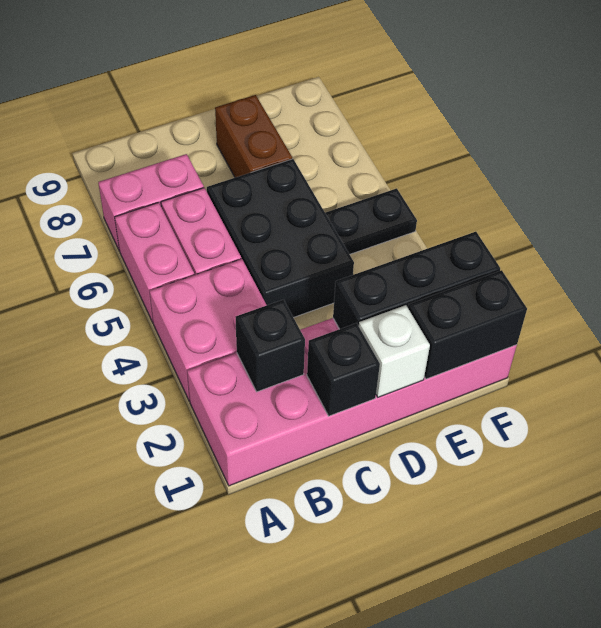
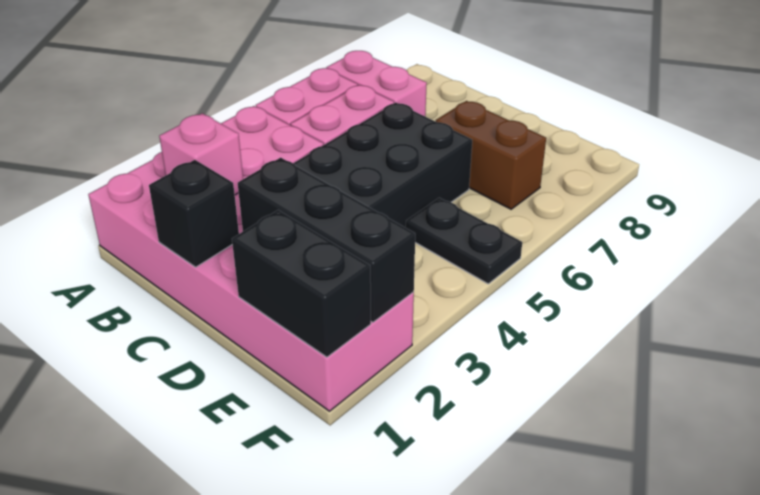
black 1x1 brick [236,300,305,392] -> pink 1x1 brick [159,113,243,195]
white 1x1 brick [359,305,430,397] -> none
brown 1x2 brick [215,95,292,177] -> brown 1x2 brick turned to [436,101,546,209]

